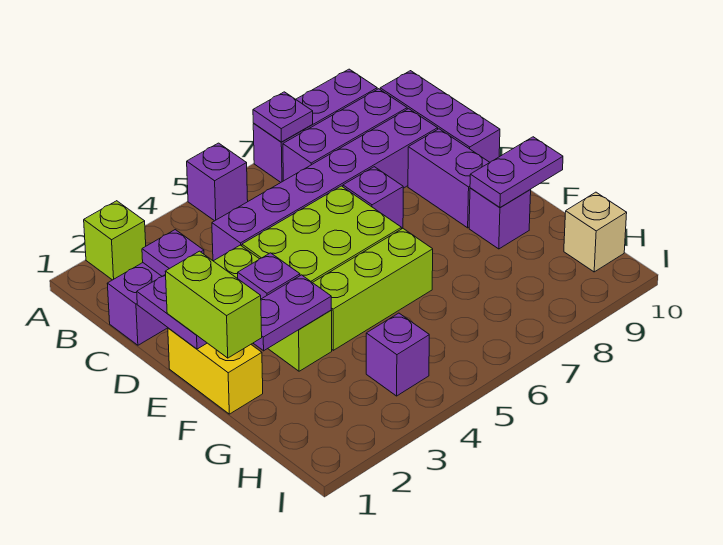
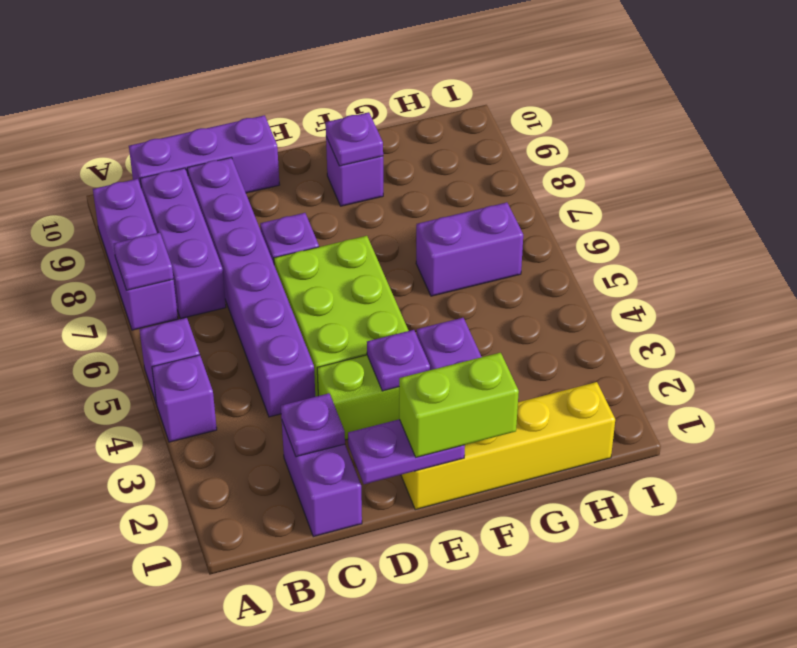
lime 1x1 brick [84,201,146,280] -> none
purple 1x2 brick [408,129,490,228] -> purple 1x2 brick moved to [416,202,523,296]
yellow 1x2 brick [168,328,263,414] -> yellow 1x4 brick [401,382,615,510]
lime 1x3 brick [313,229,433,350] -> none
purple 1x2 plate [470,137,563,208] -> purple 1x1 plate [326,112,383,166]
purple 1x1 brick [366,313,429,396] -> purple 1x1 brick moved to [152,355,217,442]
tan 1x1 brick [564,192,627,272] -> none

